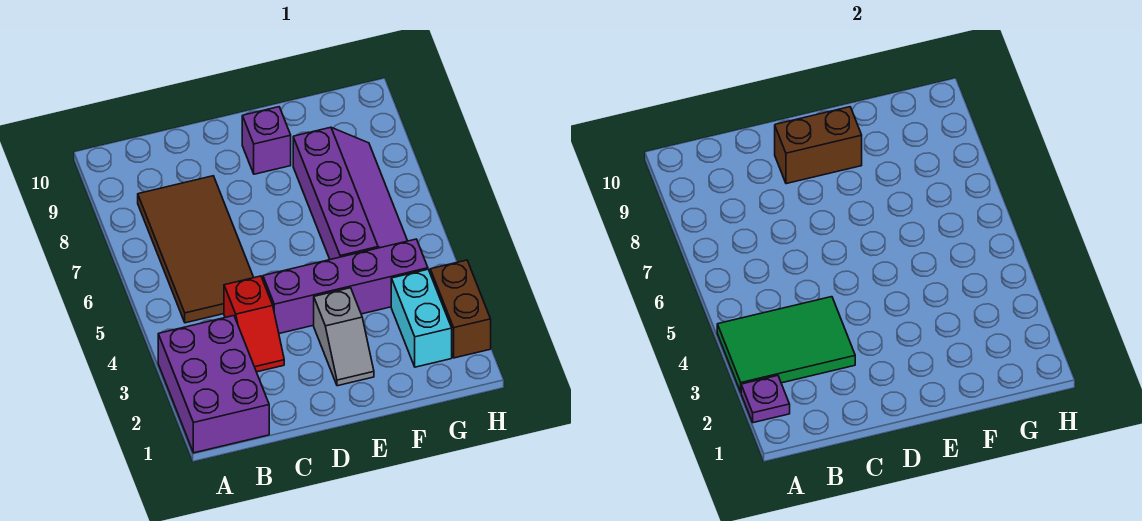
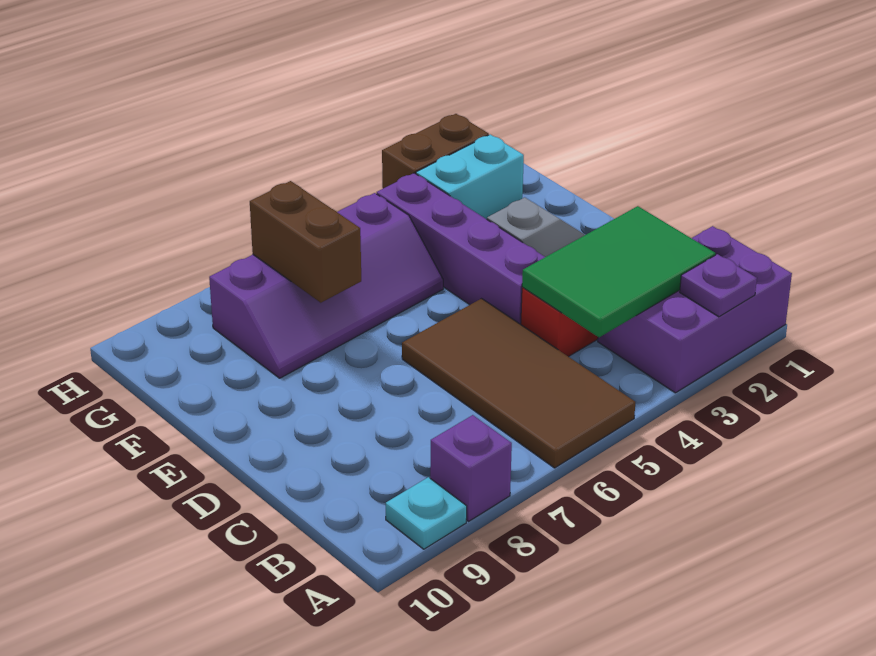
green 2x3 tile [717,297,855,392] -> green 2x3 tile turned to [522,206,715,337]
none -> cyan 1x1 plate [386,477,467,549]
brown 2x4 tile [138,176,254,323] -> brown 2x4 tile turned to [402,299,635,468]
brown 1x2 brick [775,107,862,184] -> brown 1x2 brick moved to [250,181,361,303]
purple 1x1 brick [242,107,291,174] -> purple 1x1 brick moved to [430,415,512,521]
purple 2x4 slope [293,127,407,260] -> purple 2x4 slope turned to [209,193,443,378]

